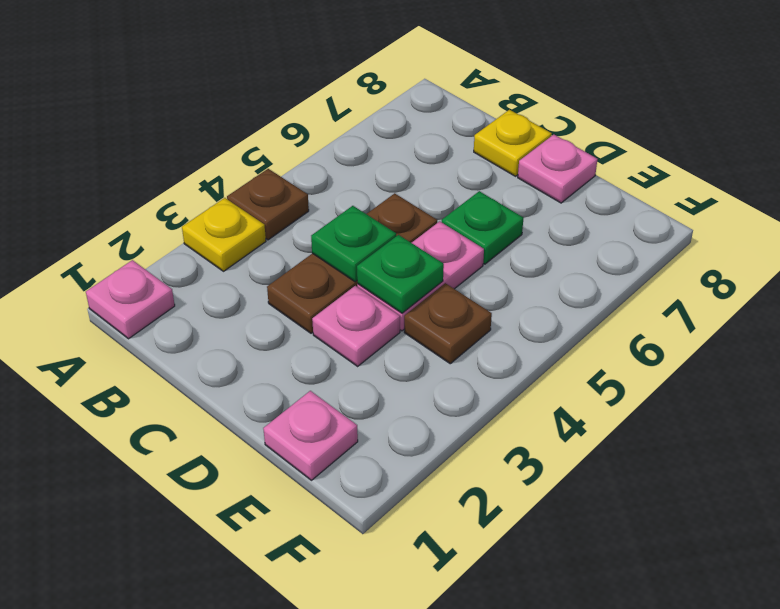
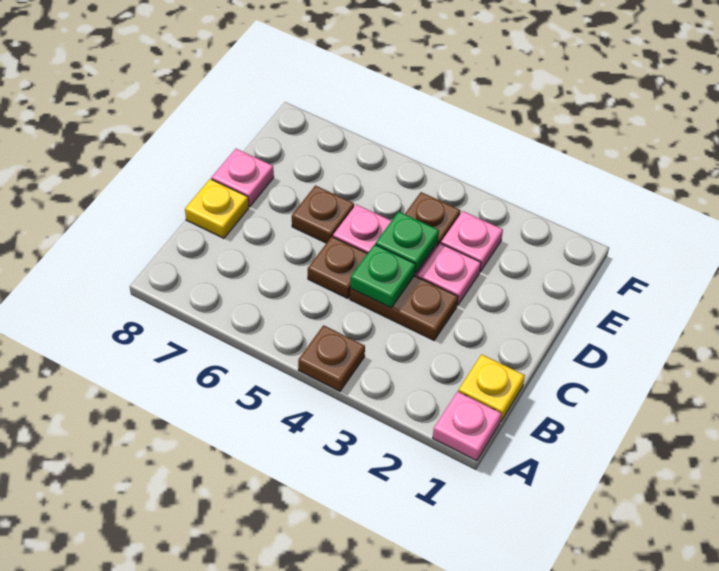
yellow 1x1 plate [182,198,266,271] -> yellow 1x1 plate moved to [458,354,525,422]
green 1x1 plate [442,191,523,264] -> brown 1x1 plate [292,186,354,243]
pink 1x1 plate [263,391,358,480] -> pink 1x1 plate moved to [441,211,503,272]

